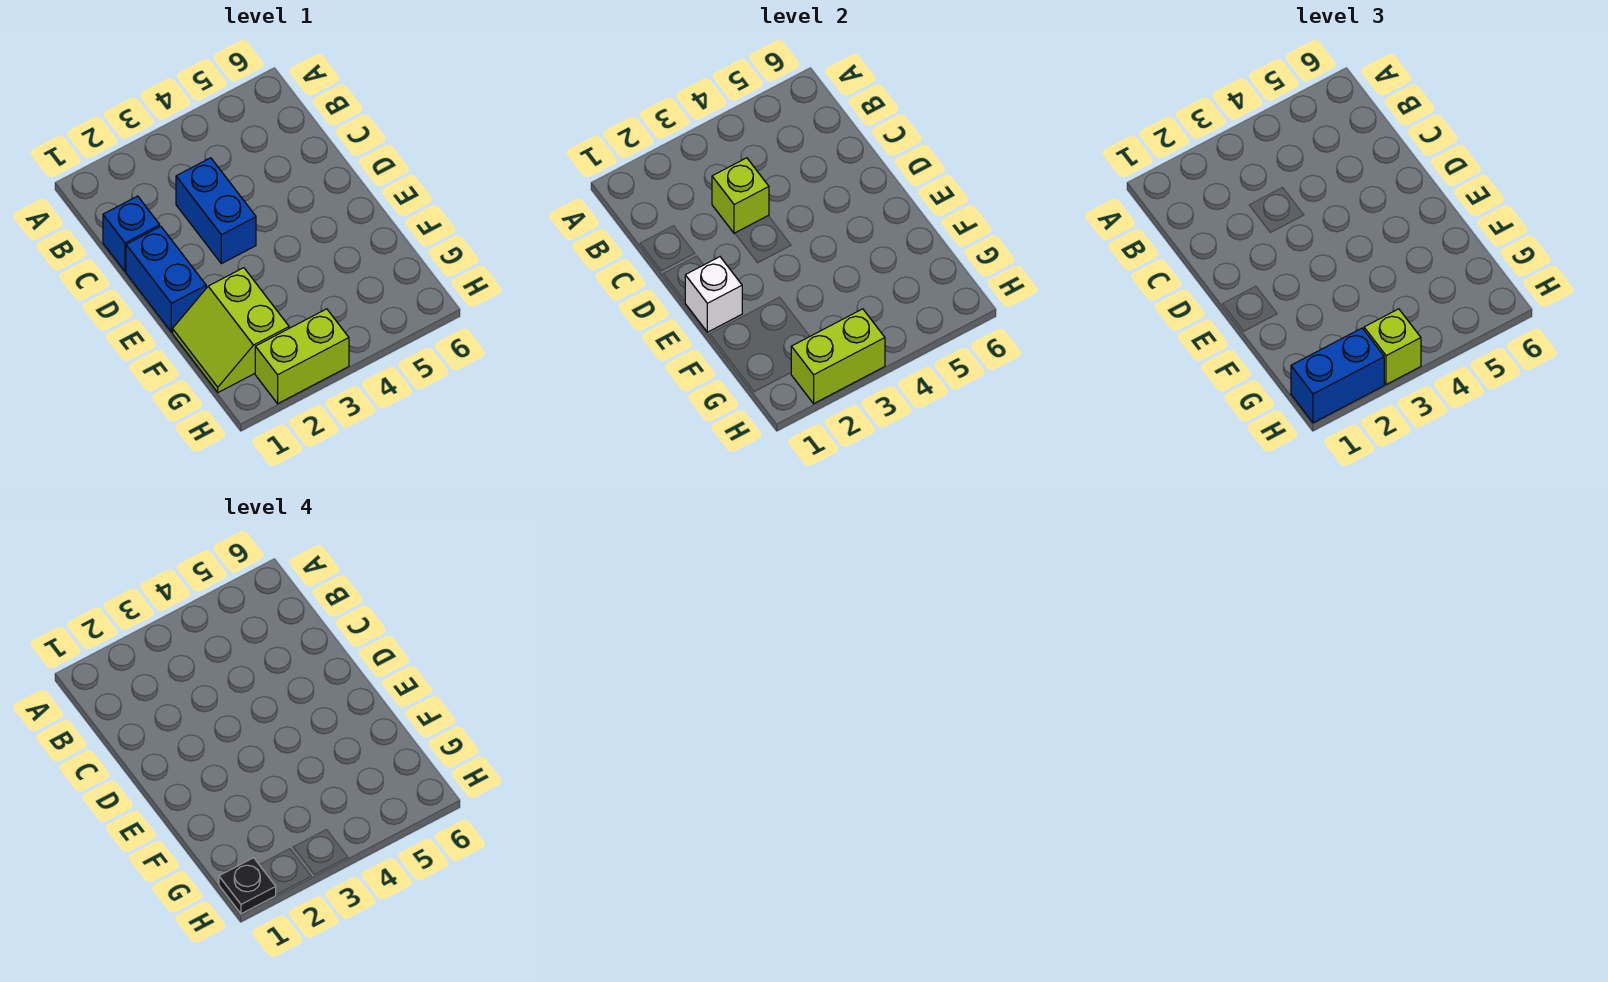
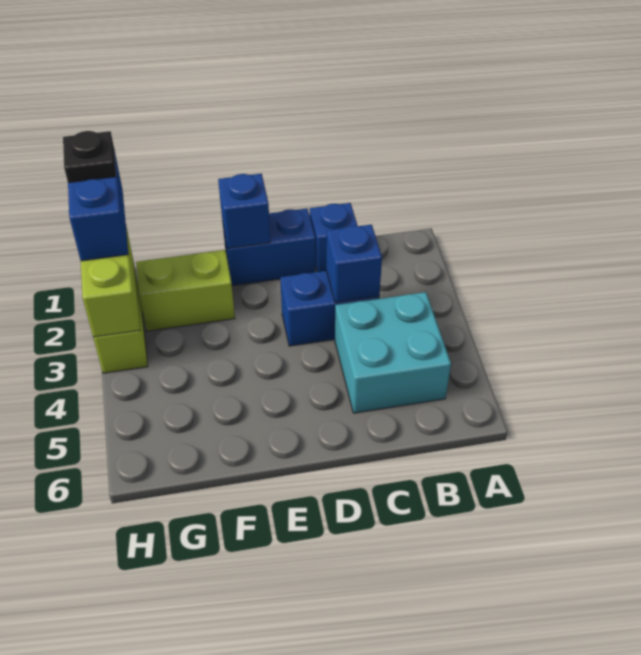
none -> cyan 2x2 brick [335,292,451,413]
lime 1x1 brick [712,158,769,233] -> blue 1x1 brick [326,225,382,303]
white 1x1 brick [685,257,742,332] -> blue 1x1 brick [218,174,271,248]
lime 1x1 brick [1364,309,1421,385] -> none

